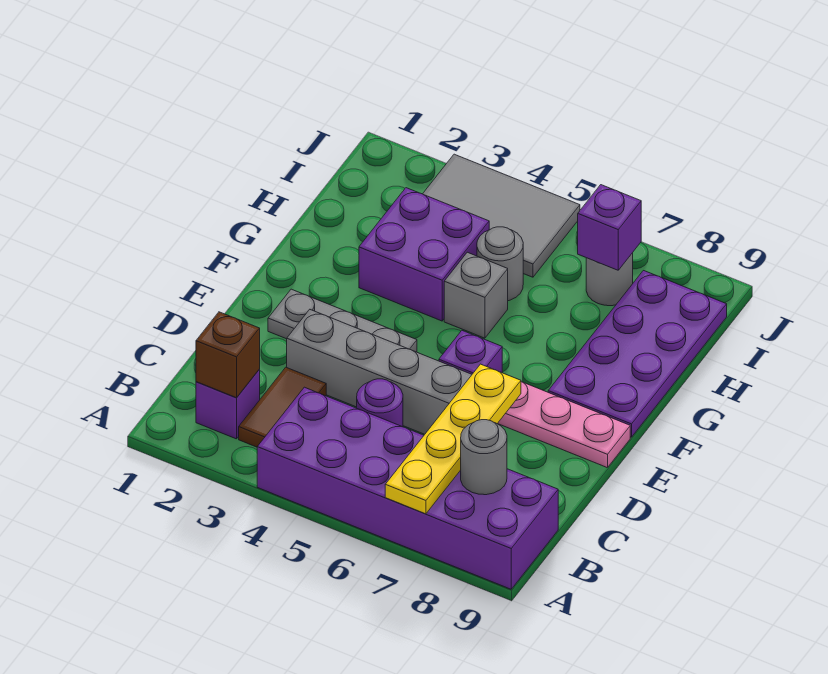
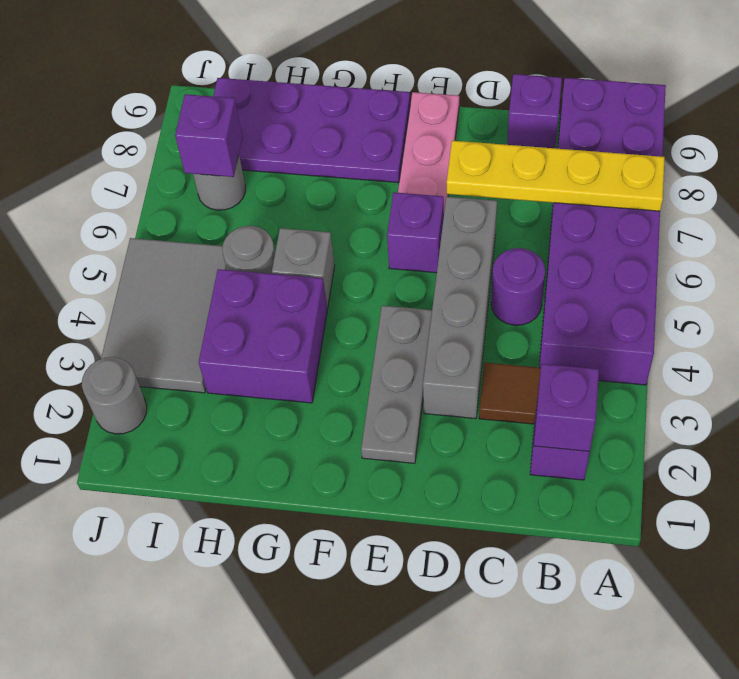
brown 1x1 brick [196,312,260,398] -> purple 1x1 brick [534,364,599,452]
grey 1x1 round brick [461,420,507,495] -> grey 1x1 round brick moved to [82,357,147,434]
none -> purple 1x1 brick [507,74,562,148]

